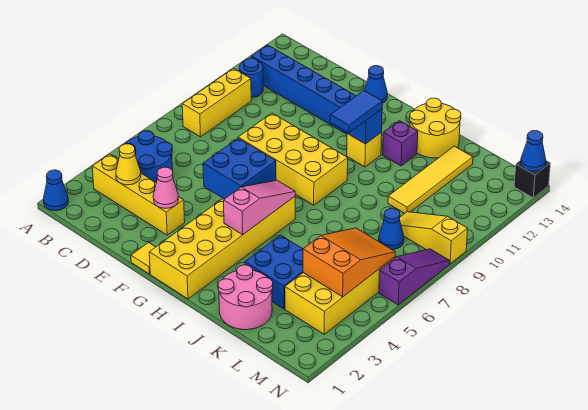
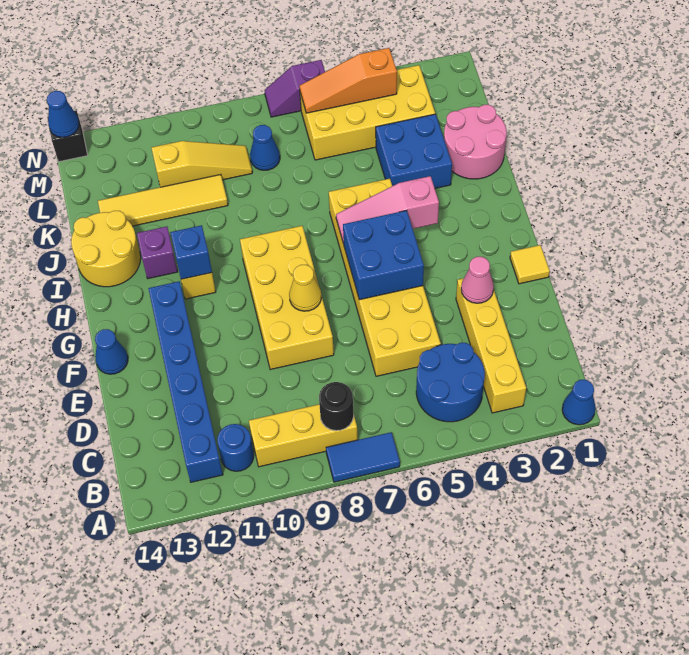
none -> black 1x1 round brick [319,382,354,431]
yellow 1x1 cone [116,144,141,185] -> yellow 1x1 cone moved to [289,265,321,311]
yellow 2x6 brick [149,197,295,299] -> yellow 2x6 brick turned to [329,179,441,376]
blue 1x2 tile [330,91,382,133] -> blue 1x2 tile moved to [326,432,400,482]
orange 2x3 slope [303,228,395,297] -> orange 1x3 slope [299,48,397,113]
yellow 1x3 slope [400,212,468,264] -> yellow 1x3 slope turned to [152,141,252,187]
purple 1x3 slope [379,249,450,305] -> purple 1x2 slope [265,60,325,117]

